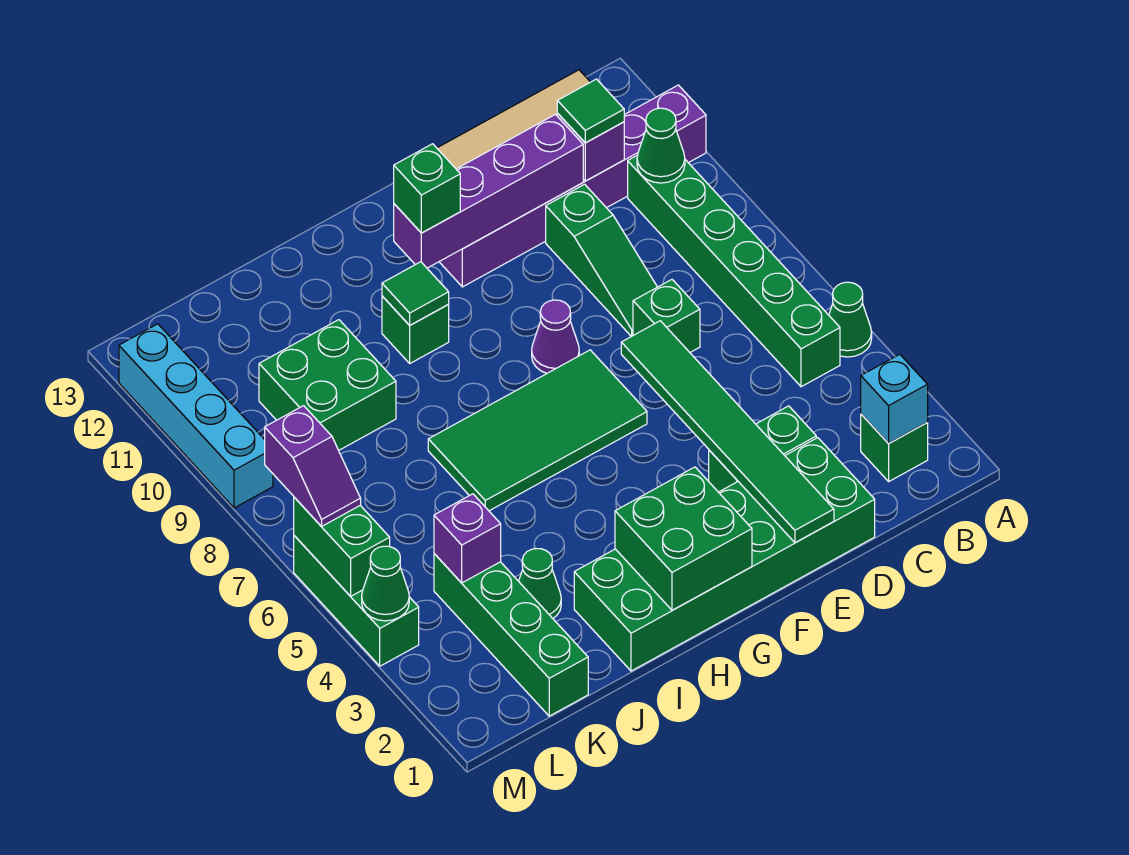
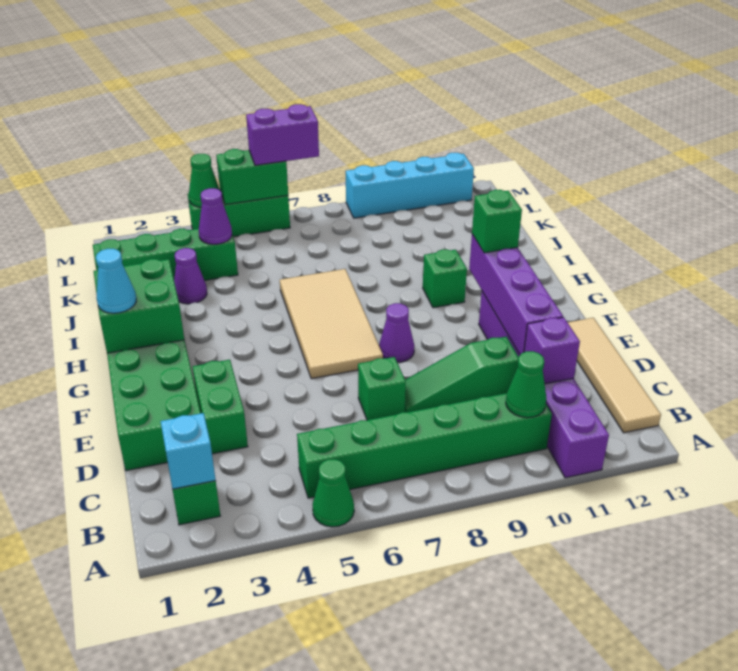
green 1x1 tile [557,79,624,143] -> none
green 1x6 tile [621,321,834,543] -> none
green 2x4 tile [428,350,647,511] -> tan 2x4 tile [280,269,383,379]
none -> cyan 1x1 cone [96,249,136,313]
green 1x1 tile [382,262,449,325] -> none
green 1x1 cone [519,549,561,618] -> purple 1x1 cone [174,248,207,304]
green 2x2 brick [259,320,396,450] -> none
purple 1x1 brick [434,494,501,583] -> purple 1x1 cone [199,188,232,244]
purple 1x2 slope [265,406,361,526] -> purple 1x2 brick [246,104,319,165]

